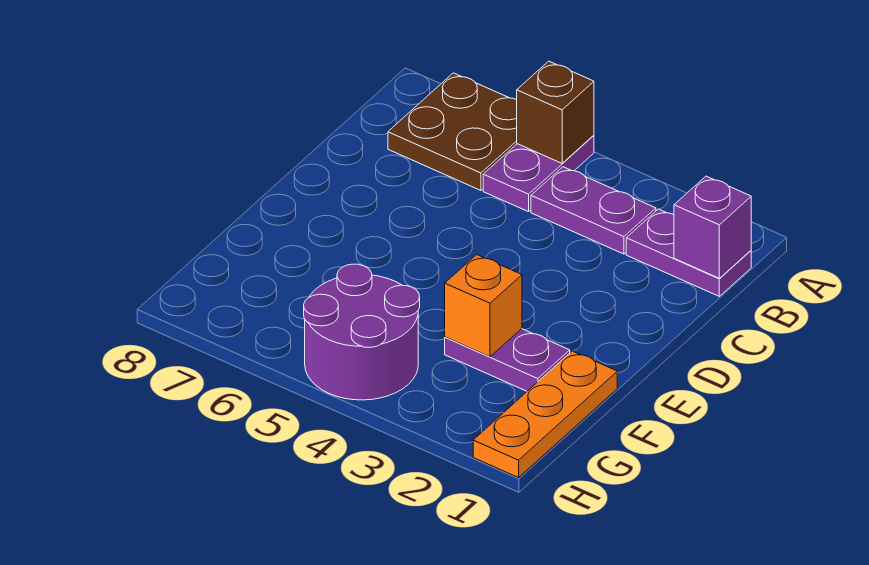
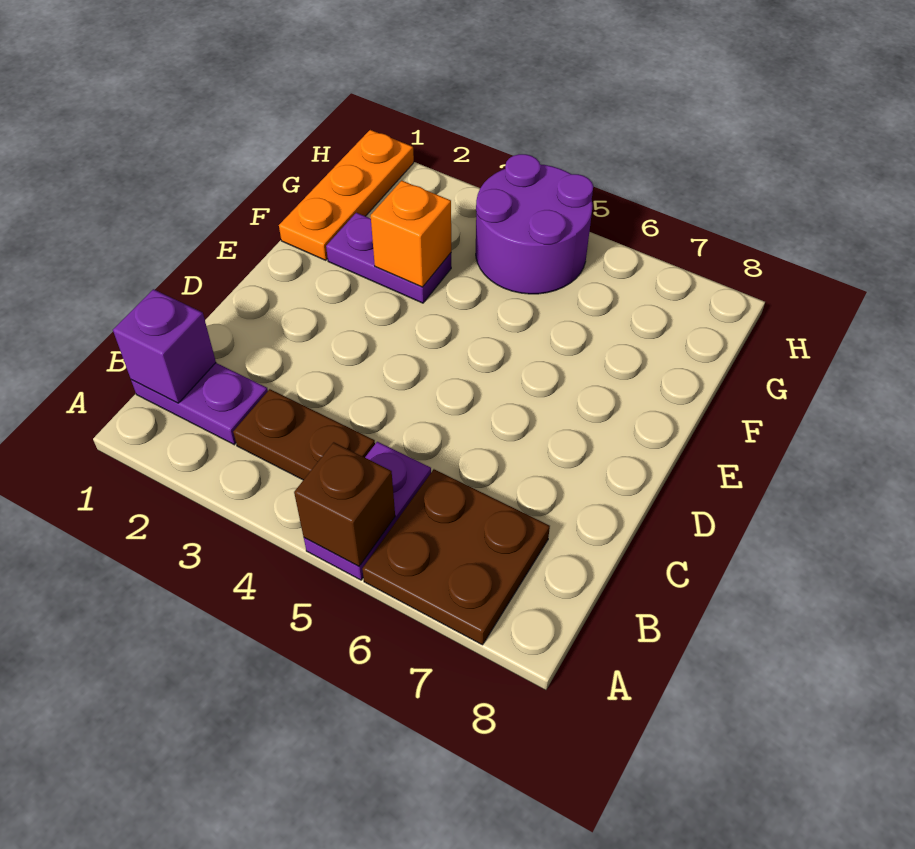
purple 1x2 plate [531,167,656,254] -> brown 1x2 plate [233,389,375,480]

